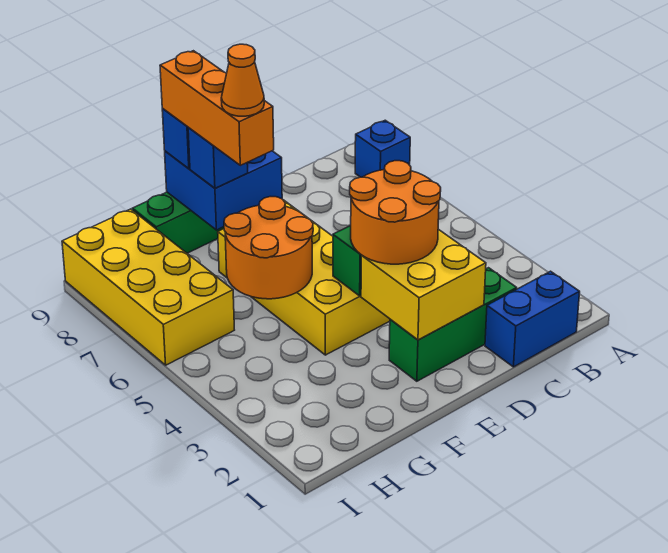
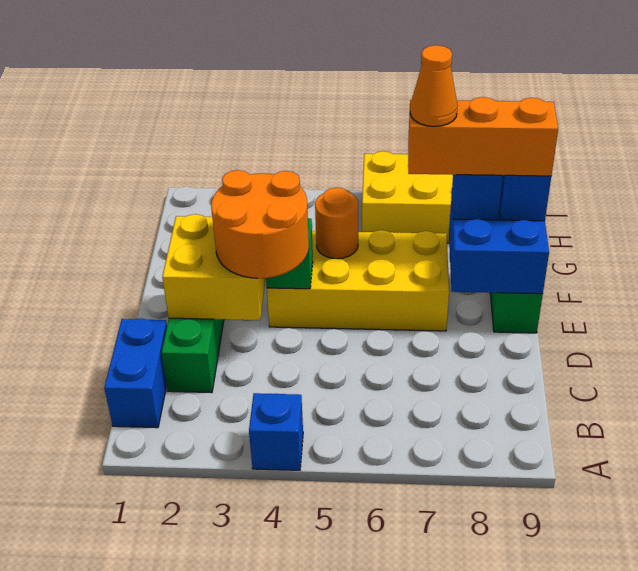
blue 1x1 brick [355,120,410,177] -> blue 1x1 brick moved to [249,393,303,470]
orange 2x2 round brick [224,197,313,299] -> orange 1x1 round brick [315,188,358,259]

